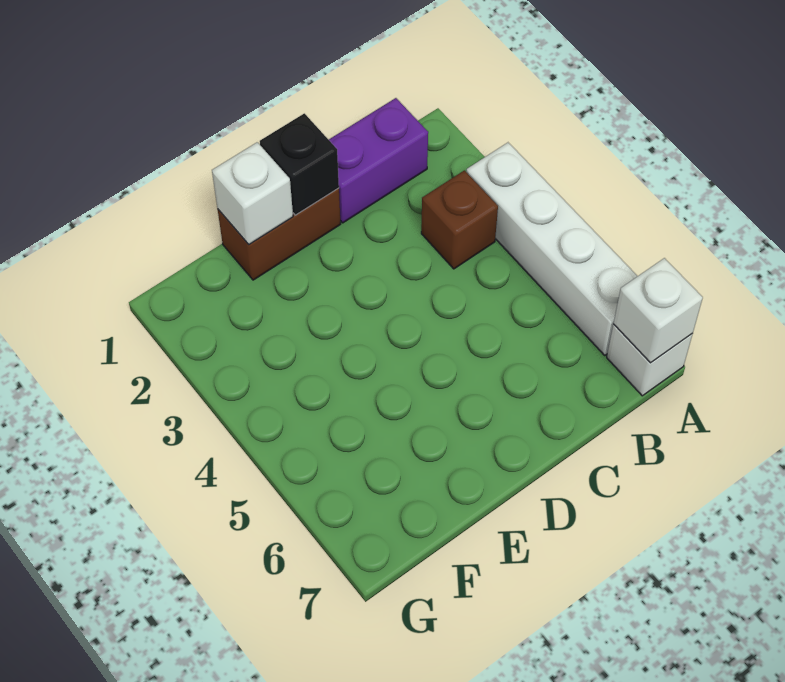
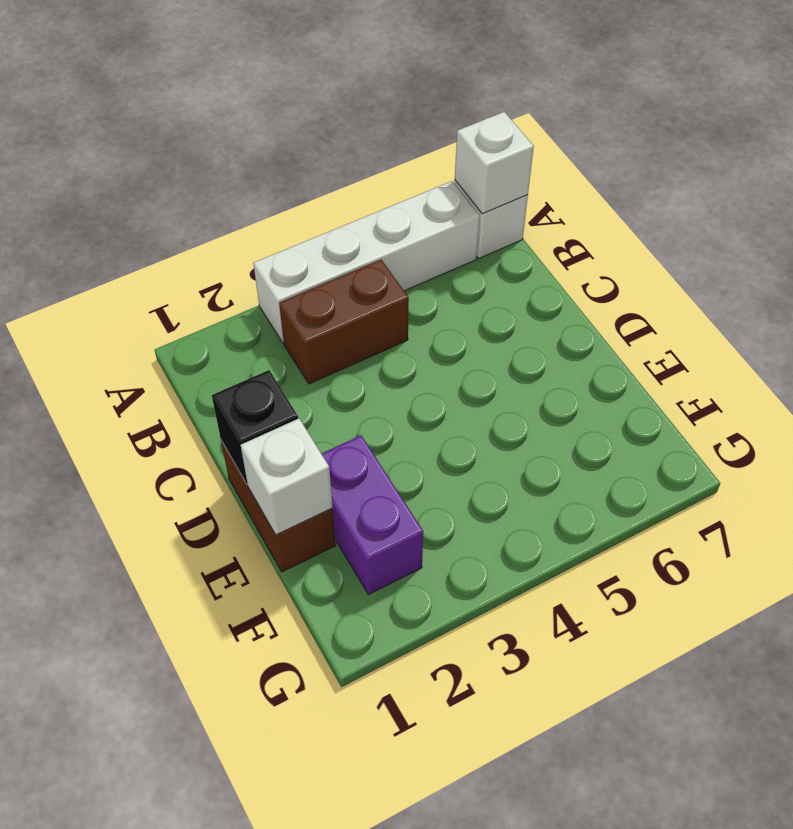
purple 1x2 brick [329,98,428,223] -> purple 1x2 brick moved to [321,435,423,594]
brown 1x1 brick [421,170,498,269] -> brown 1x2 brick [279,260,409,384]

